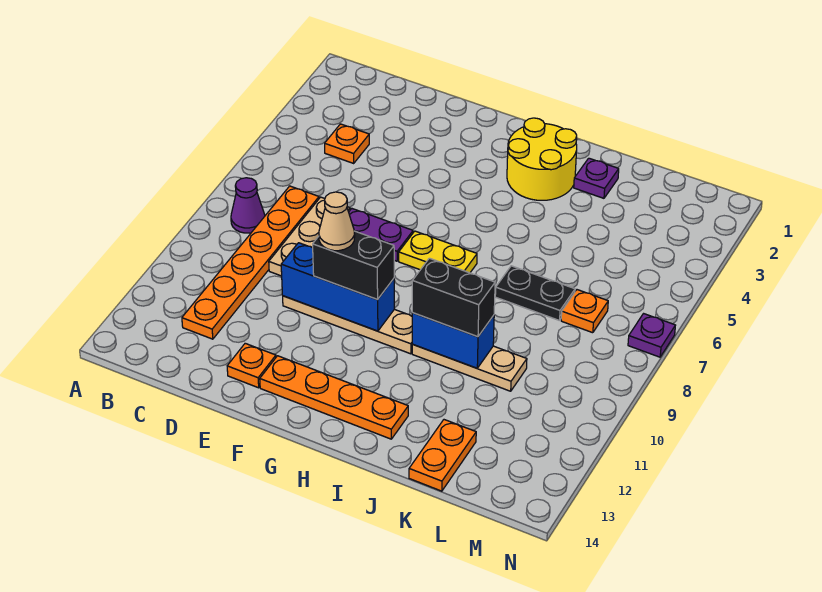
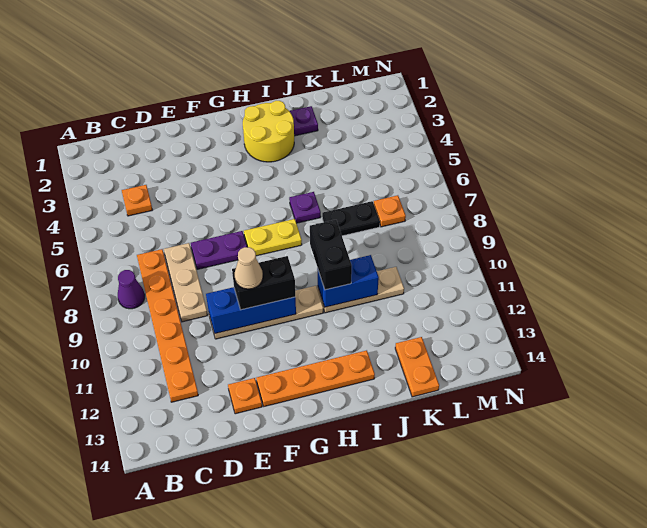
black 1x2 brick [412,258,495,337] -> black 1x2 brick turned to [310,220,352,290]
purple 1x1 plate [628,314,675,357] -> purple 1x1 plate moved to [289,192,321,223]

